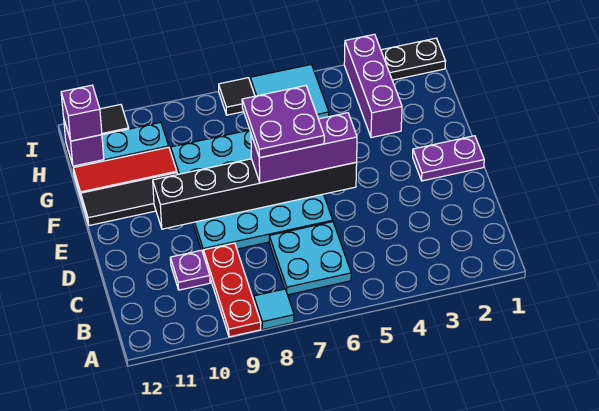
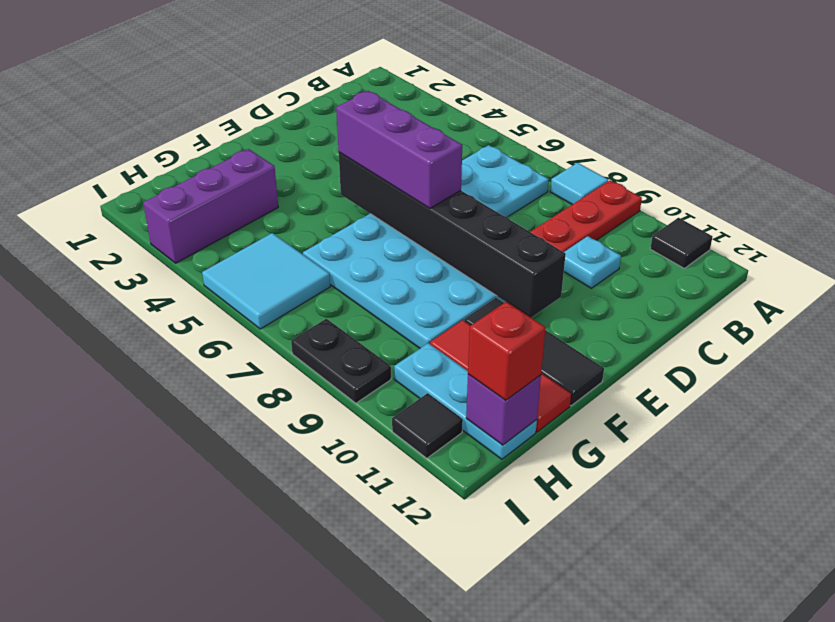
purple 1x1 plate [170,250,210,290] -> cyan 1x1 plate [564,236,621,288]
purple 1x2 plate [413,136,484,181] -> none
purple 2x2 plate [242,86,324,158] -> none
purple 1x1 brick [61,85,102,141] -> red 1x1 brick [468,302,546,400]
black 1x2 plate [381,38,446,80] -> black 1x2 plate moved to [291,319,391,403]
black 1x1 tile [219,78,255,115] -> black 1x1 tile moved to [650,218,713,268]

